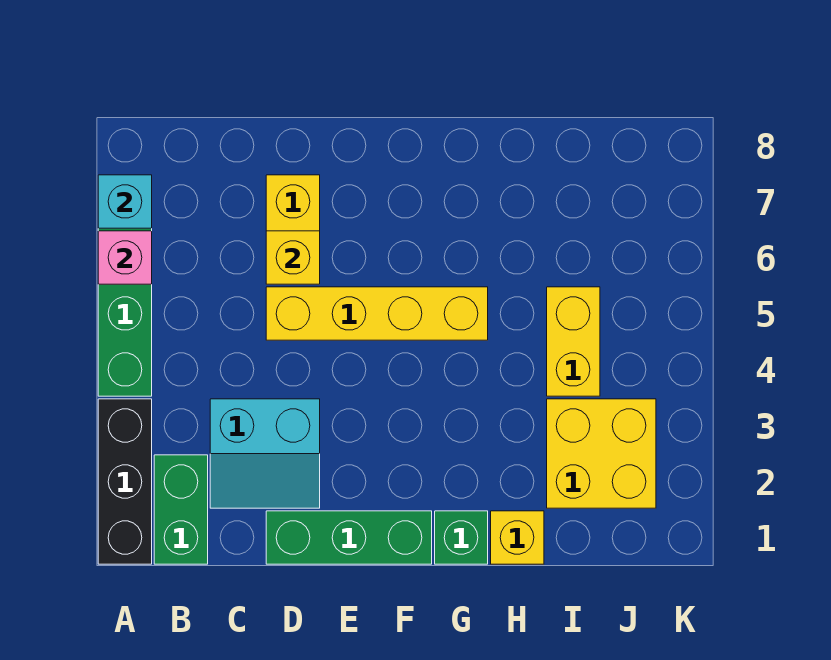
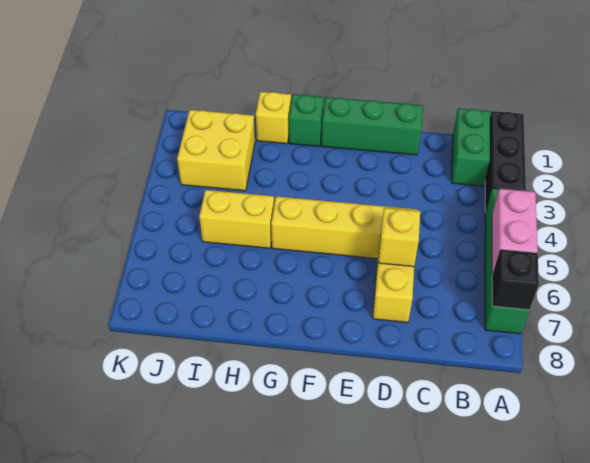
pink 1x1 brick [98,231,152,284] -> pink 1x2 brick [492,189,538,274]
cyan 1x1 brick [98,175,152,228] -> black 1x1 brick [492,249,539,310]
cyan 2x2 slope [210,399,320,508] -> none
yellow 1x2 brick [547,287,600,396] -> yellow 1x2 brick turned to [199,190,274,248]

